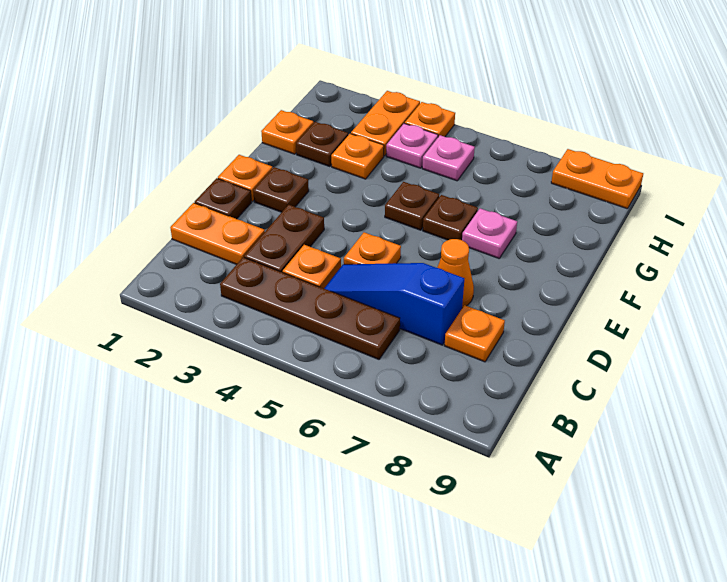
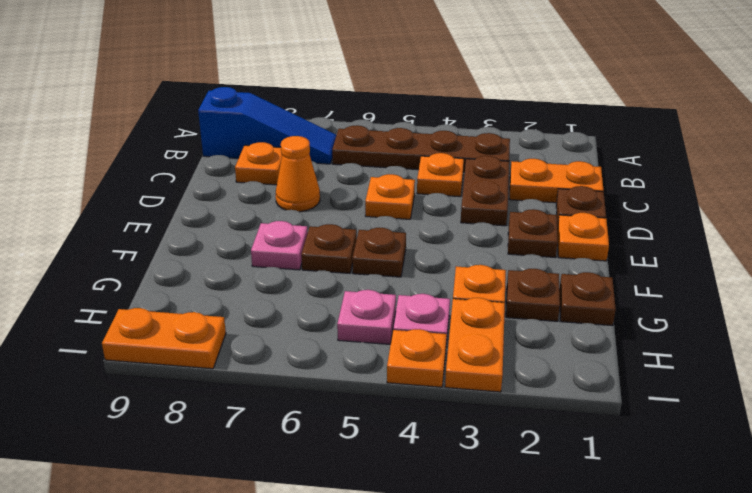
blue 1x3 slope [324,263,464,345] -> blue 1x3 slope moved to [198,87,336,164]
orange 1x1 plate [261,110,314,154] -> brown 1x1 plate [559,272,616,326]

